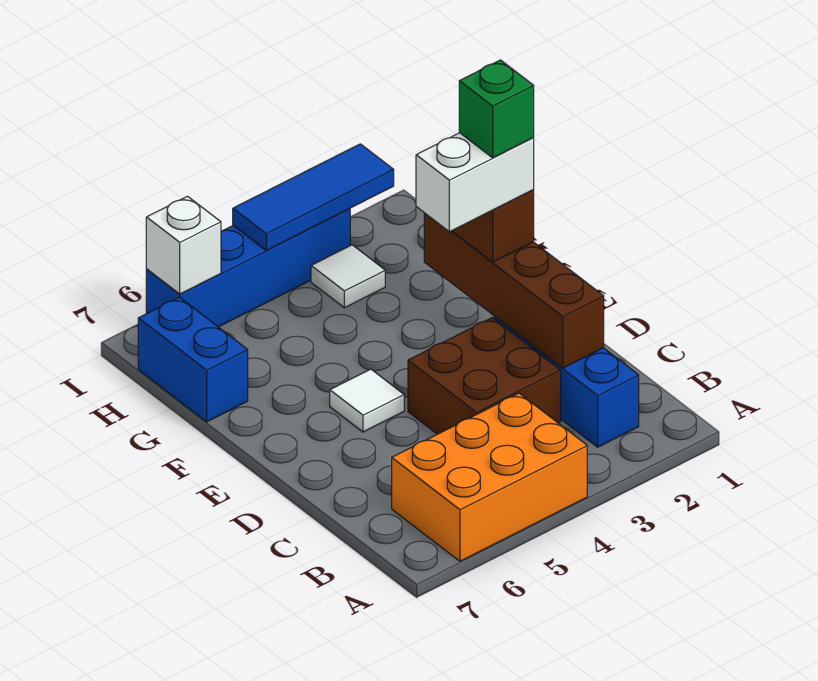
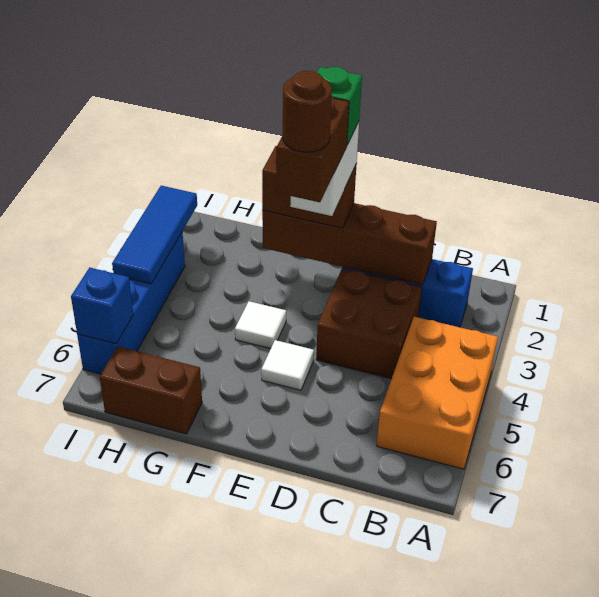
none -> brown 1x2 brick [276,97,349,202]
none -> brown 1x1 round brick [283,71,332,152]
blue 1x2 brick [138,297,248,422] -> brown 1x2 brick [100,346,202,434]
white 1x1 tile [311,245,385,308] -> white 1x1 tile moved to [235,301,286,349]
white 1x1 brick [146,196,221,294] -> blue 1x1 brick [71,267,133,344]

